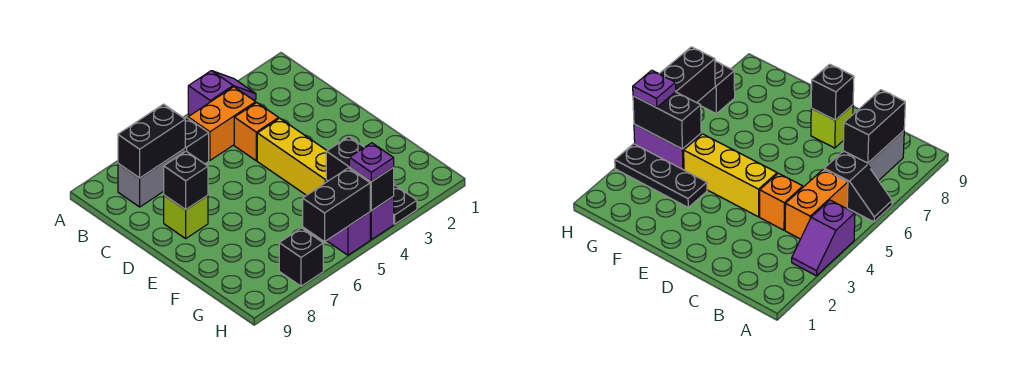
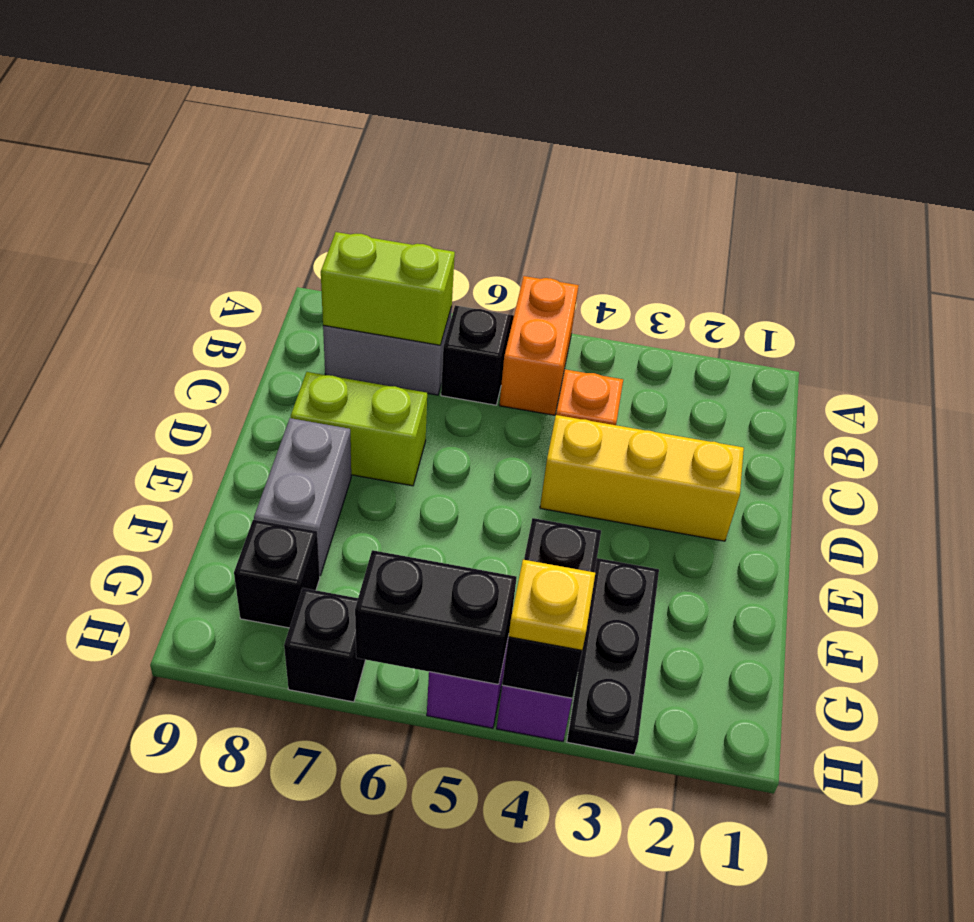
purple 1x2 slope [188,71,256,115] -> none
orange 1x2 brick [188,87,256,160] -> orange 1x2 brick turned to [499,276,579,415]
black 1x2 brick [118,104,185,178] -> lime 1x2 brick [321,232,455,345]
yellow 1x3 brick [257,118,327,195] -> yellow 1x3 brick turned to [540,415,744,541]
lime 1x1 brick [164,195,208,238] -> lime 1x2 brick [291,372,427,486]
black 1x1 brick [164,151,208,210] -> black 1x1 brick moved to [234,520,320,628]
none -> grey 1x2 brick [254,418,351,575]
purple 1x1 plate [349,143,394,182] -> yellow 1x1 plate [508,560,595,650]

